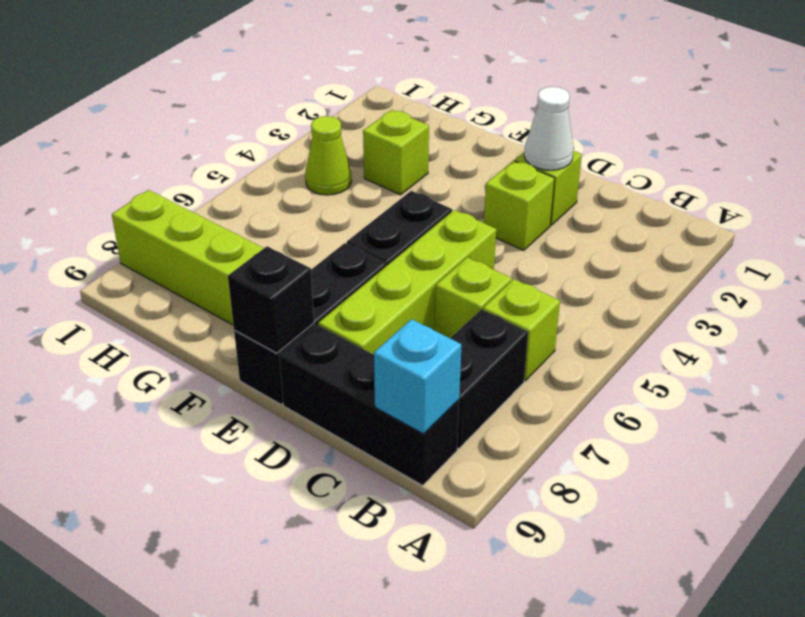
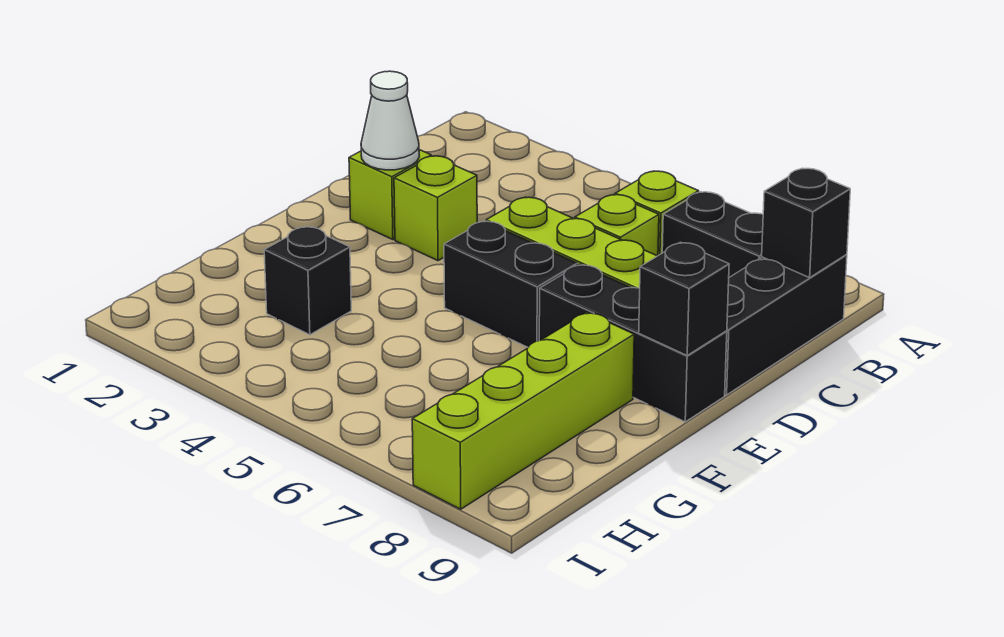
cyan 1x1 brick [374,319,461,434] -> black 1x1 brick [762,169,850,278]
lime 1x1 brick [363,110,429,195] -> black 1x1 brick [264,226,351,335]
lime 1x1 cone [305,116,352,195] -> none

